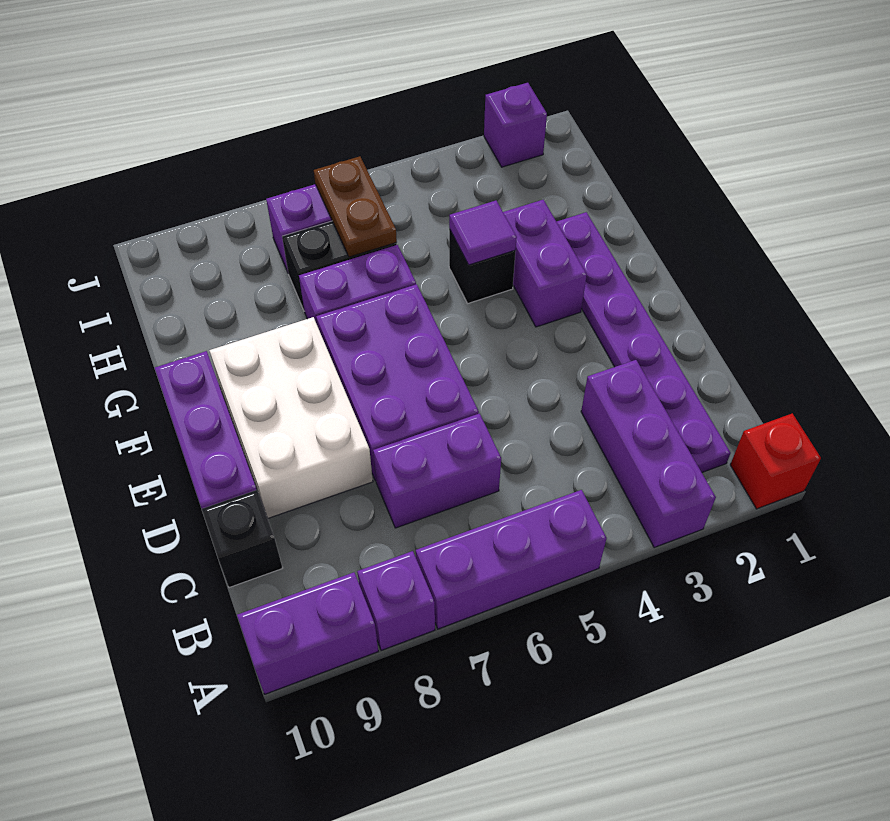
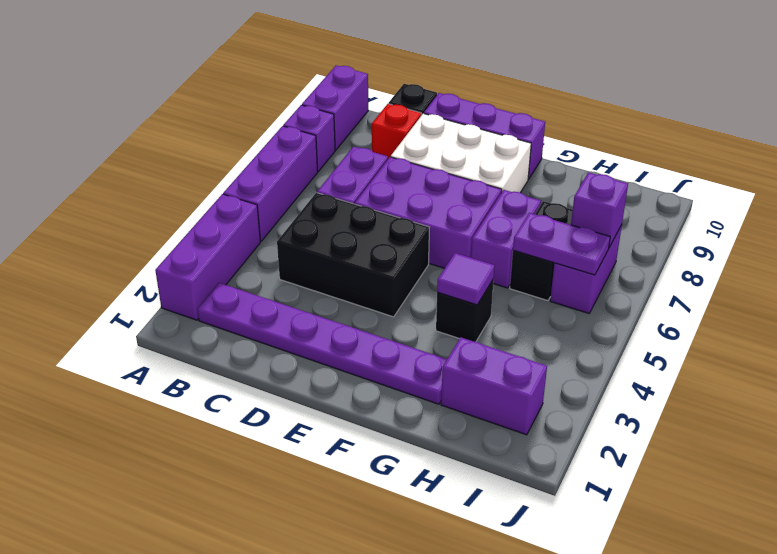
red 1x1 brick [730,413,821,509] -> red 1x1 brick moved to [372,104,421,159]
purple 1x3 brick [581,360,716,548] -> purple 1x3 brick turned to [155,194,260,320]
none -> black 2x3 brick [277,193,430,317]
purple 1x2 brick [503,200,587,327] -> purple 1x2 brick moved to [441,337,547,435]
brown 1x2 plate [314,156,397,257] -> purple 1x2 plate [513,213,610,275]
purple 1x1 brick [484,83,547,167] -> purple 1x1 brick moved to [571,172,628,247]

